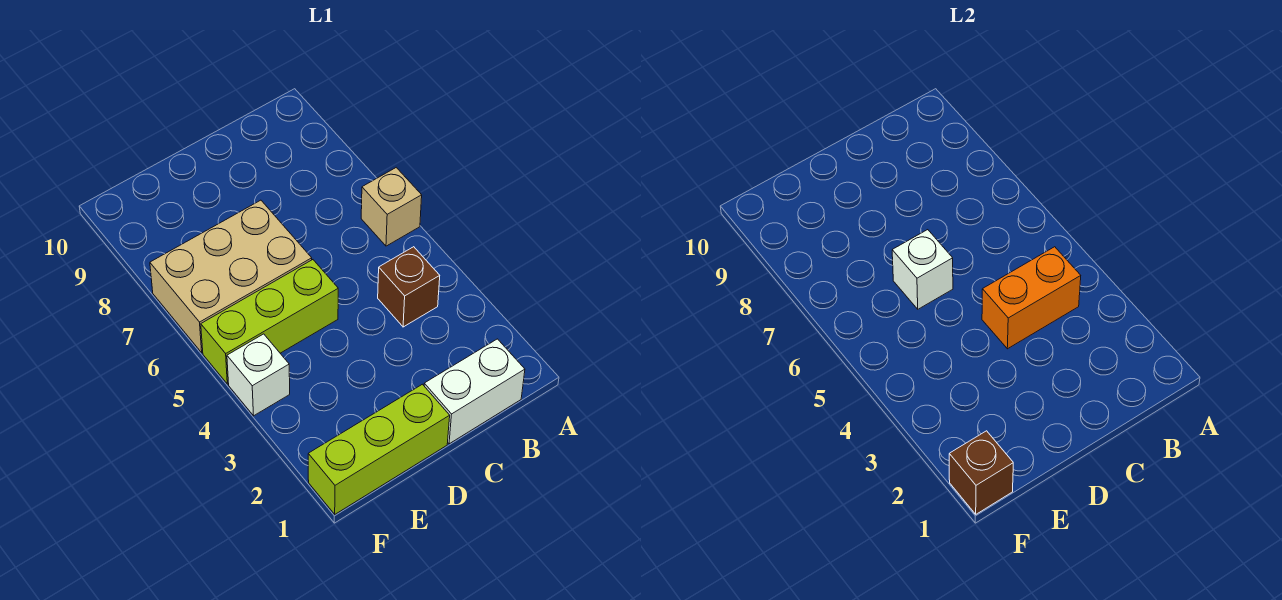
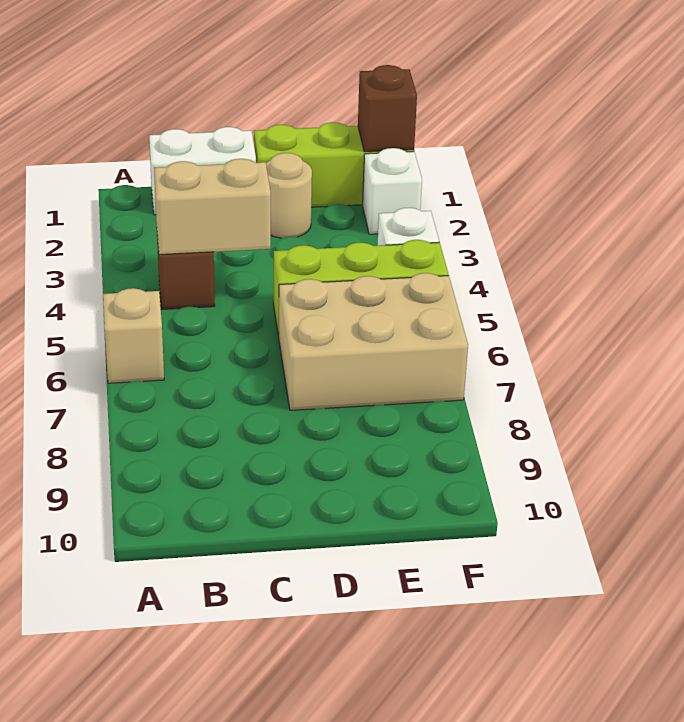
orange 1x2 brick [982,247,1081,349] -> tan 1x2 brick [154,159,271,255]
none -> tan 1x1 round brick [266,153,312,238]
white 1x1 brick [892,230,953,309] -> white 1x1 brick moved to [363,148,422,234]

